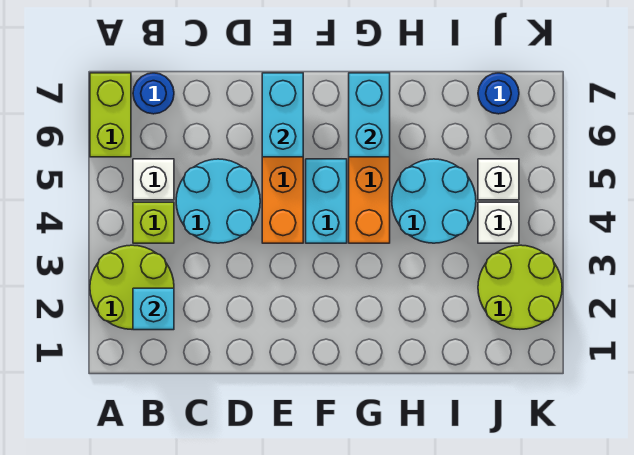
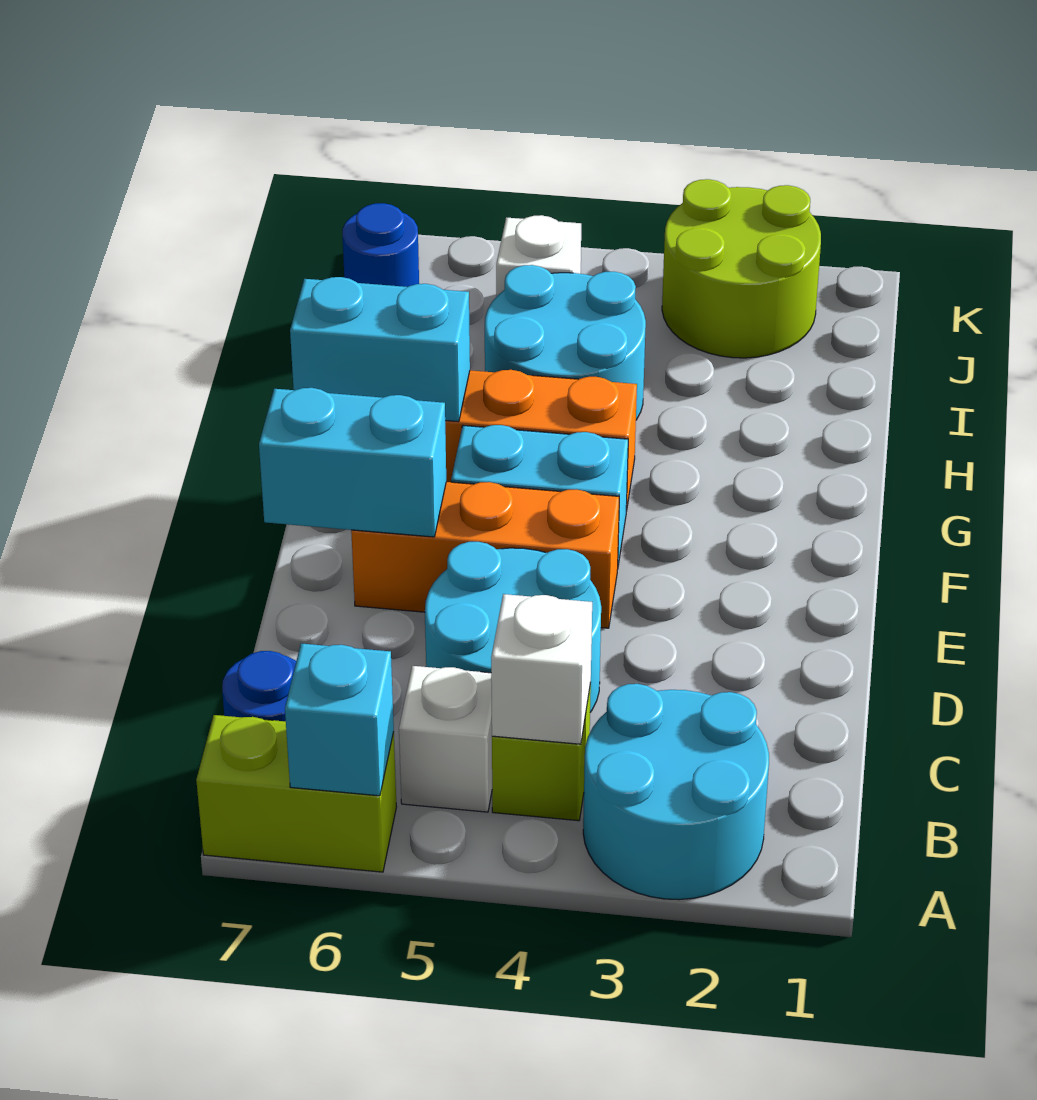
lime 2x2 round brick [90,245,174,329] -> cyan 2x2 round brick [583,684,769,900]
cyan 1x1 brick [133,288,174,330] -> cyan 1x1 brick moved to [285,643,394,796]
white 1x1 brick [478,202,519,243] -> white 1x1 brick moved to [491,594,592,744]

